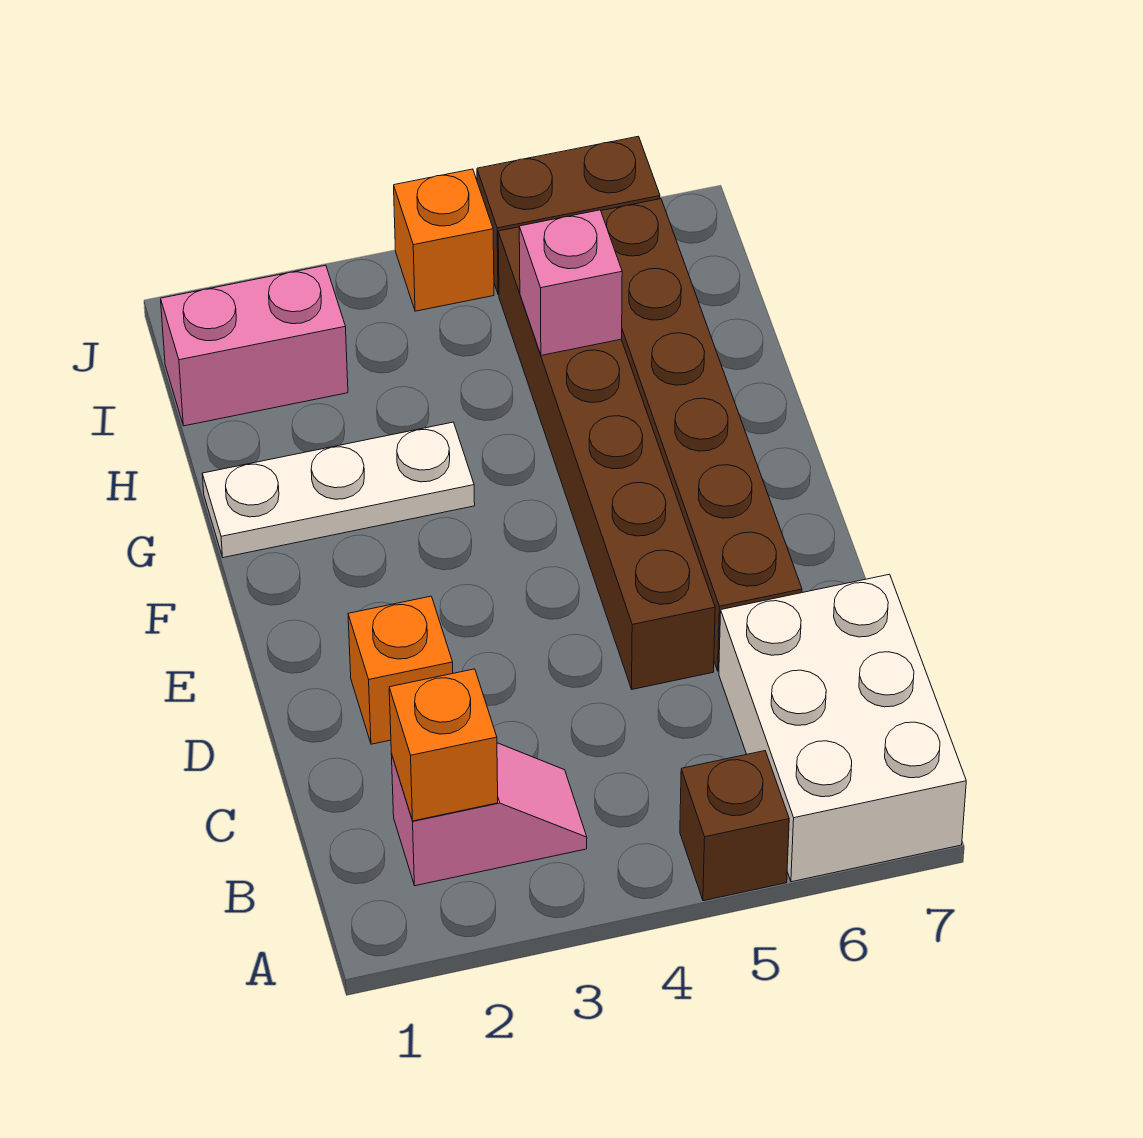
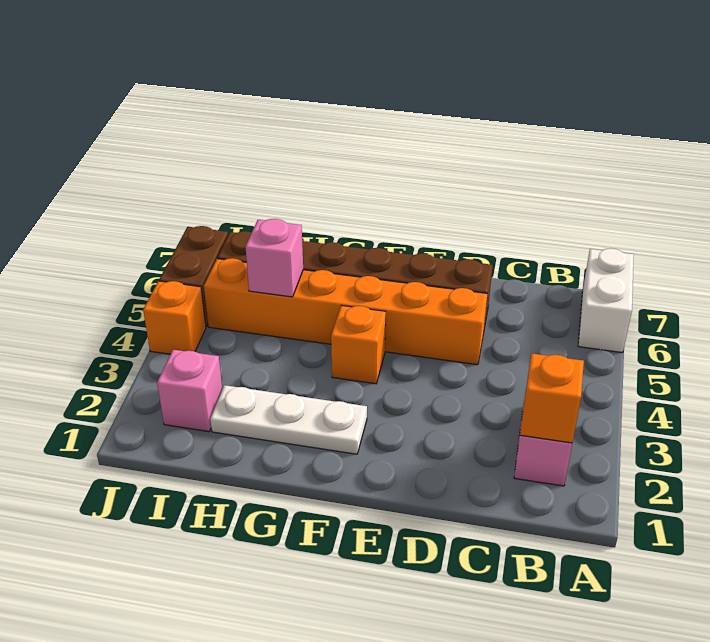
brown 1x1 brick [680,751,789,901] -> none
white 2x3 brick [719,574,966,882] -> white 1x2 brick [578,248,634,353]
orange 1x1 brick [348,596,453,744] -> orange 1x1 brick moved to [331,305,386,384]
brown 1x6 brick [498,227,715,689] -> orange 1x6 brick [204,258,487,365]
white 1x3 plate [202,422,475,558] -> white 1x3 plate turned to [210,385,367,454]
pink 1x2 brick [161,265,348,426] -> pink 1x1 brick [157,350,222,432]

